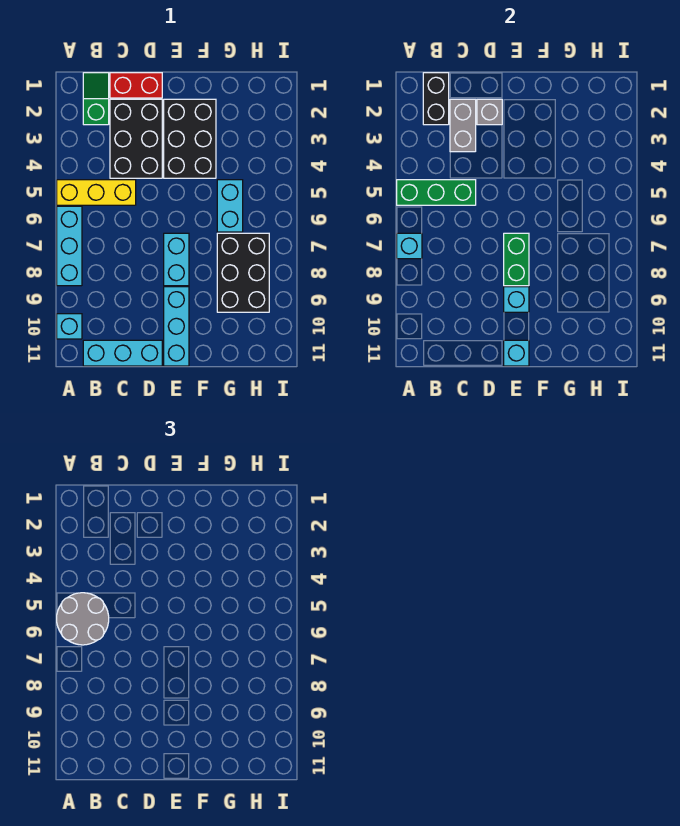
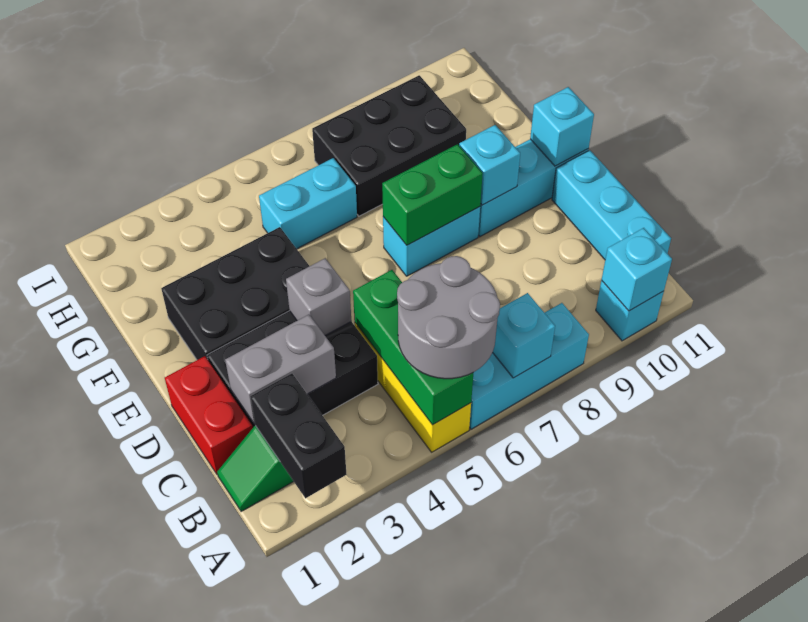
none -> cyan 1x1 brick [602,228,672,311]
black 1x2 brick [423,73,449,125] -> black 1x2 brick turned to [250,374,347,498]
grey 1x1 brick [477,99,502,125] -> grey 1x1 brick moved to [286,258,351,335]

